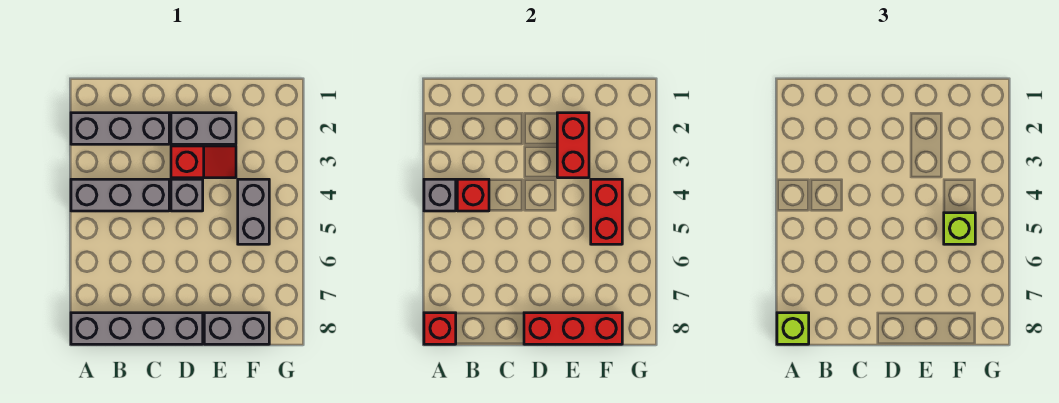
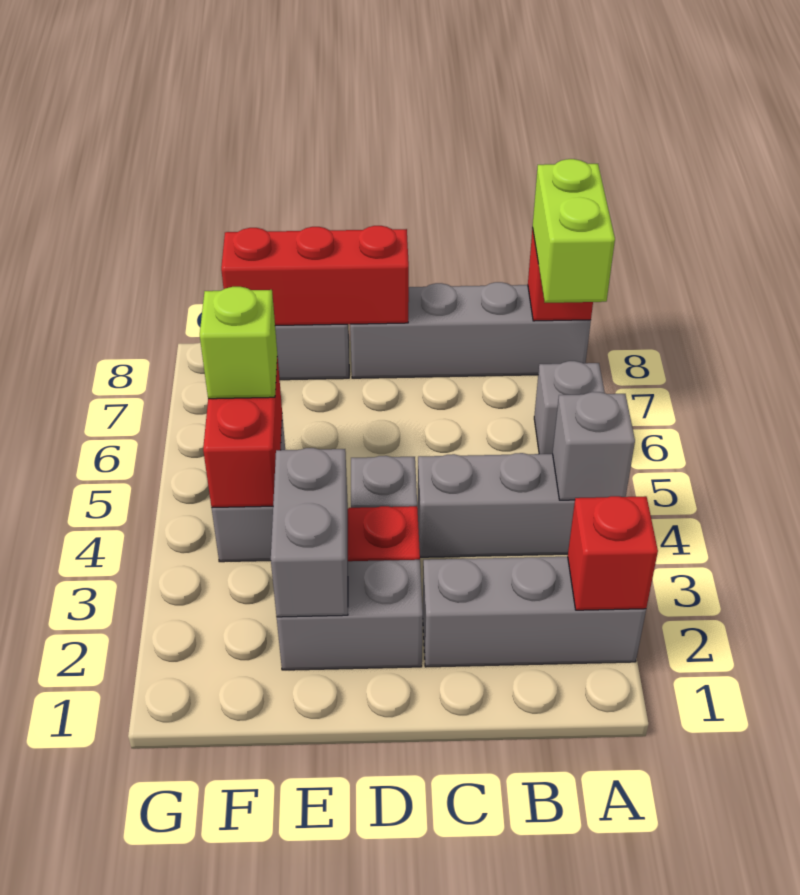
none -> grey 1x1 brick [534,361,605,454]
lime 1x1 brick [777,313,809,344] -> lime 1x2 brick [533,159,615,303]
red 1x1 brick [457,179,489,211] -> red 1x1 brick moved to [568,496,658,610]
red 1x2 brick [557,113,589,178] -> grey 1x2 brick [271,448,348,617]

